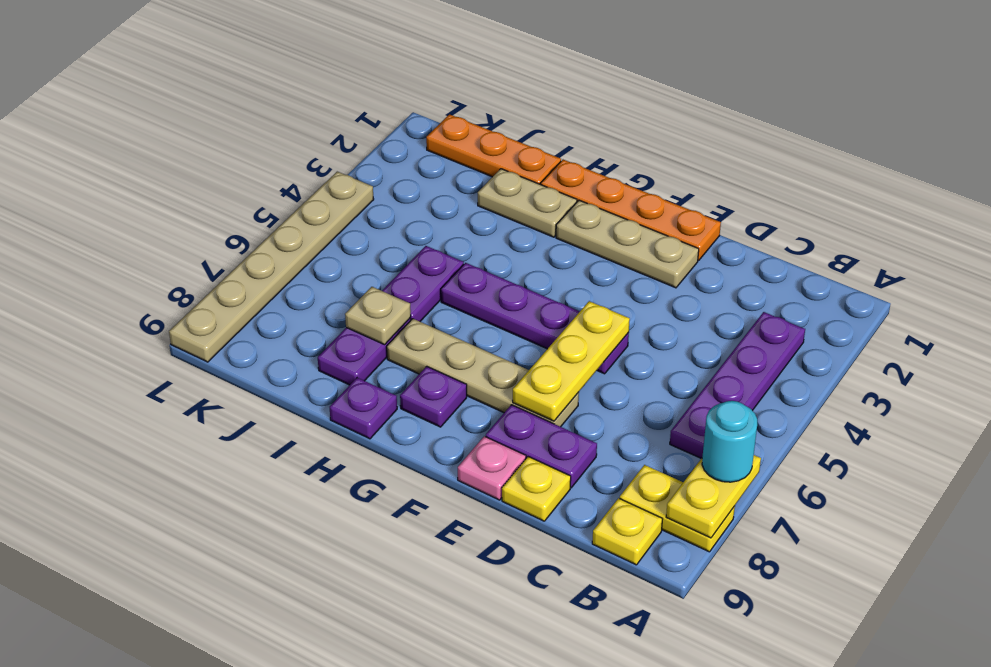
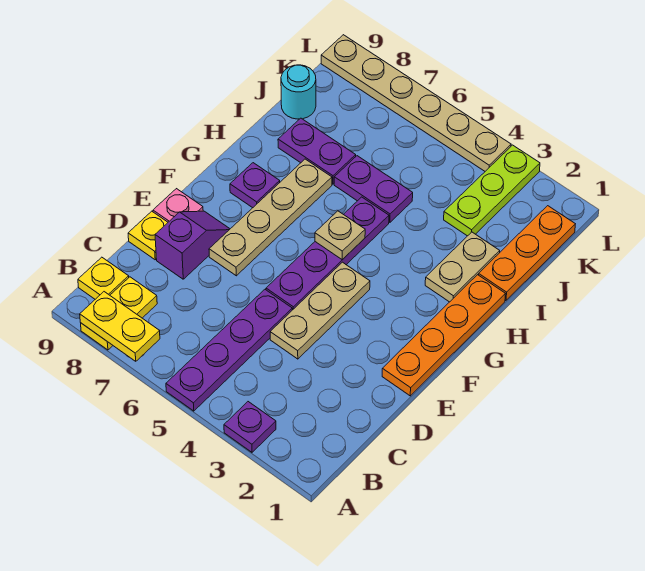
cyan 1x1 round brick [702,401,757,482] -> cyan 1x1 round brick moved to [281,65,316,119]
purple 1x4 plate [670,312,805,458] -> purple 1x4 plate turned to [166,290,292,411]
purple 1x2 plate [486,405,597,488] -> purple 1x2 slope [155,211,230,279]
tan 1x3 plate [556,200,699,288] -> tan 1x3 plate moved to [270,262,370,359]
yellow 1x3 plate [513,301,630,421] -> none
purple 1x1 plate [330,378,397,439] -> purple 1x1 plate moved to [224,402,276,452]
tan 1x1 plate [345,287,411,345] -> tan 1x1 plate moved to [315,211,365,260]
none -> lime 1x3 plate [444,145,540,236]

